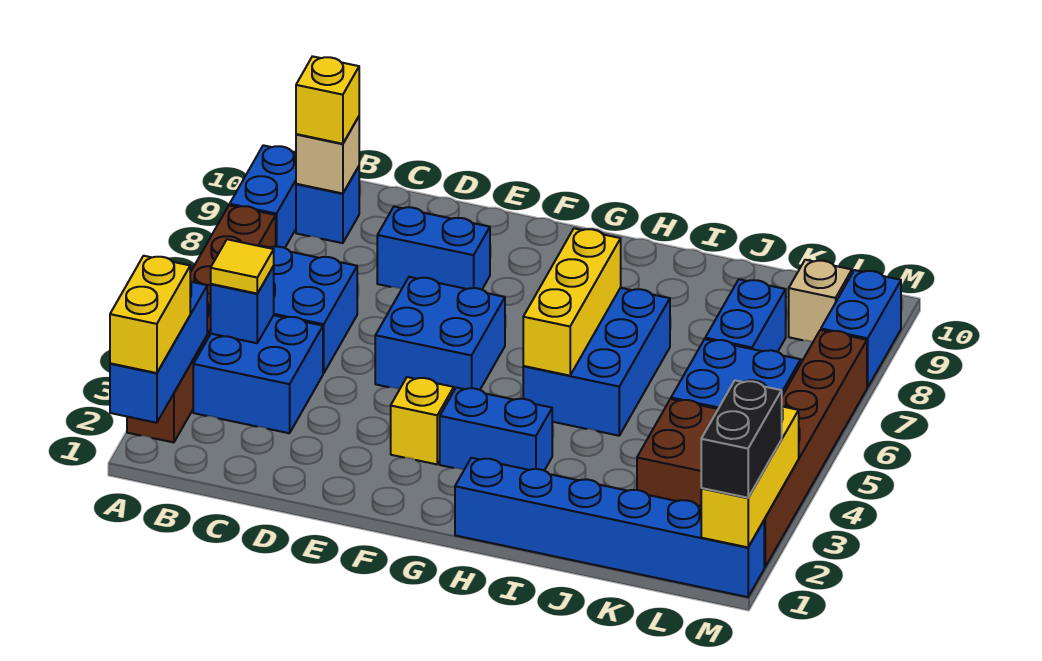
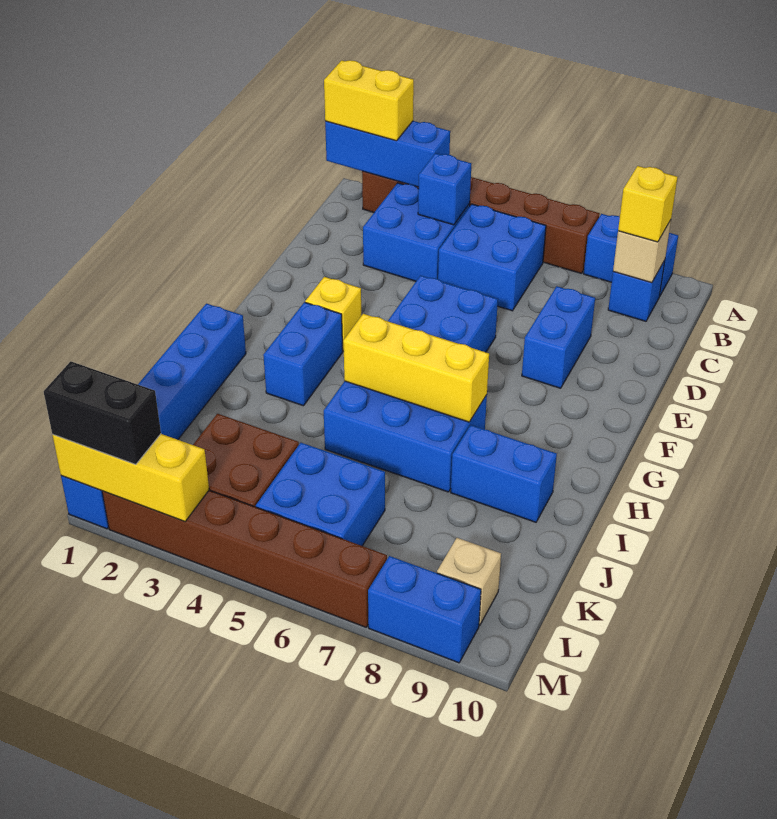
yellow 1x1 tile [211,239,274,293] -> none
blue 1x2 brick [705,279,786,352] -> blue 1x2 brick moved to [451,425,557,522]

